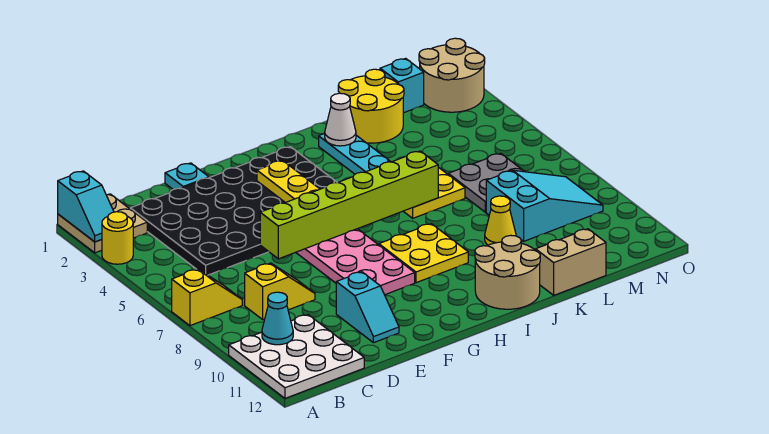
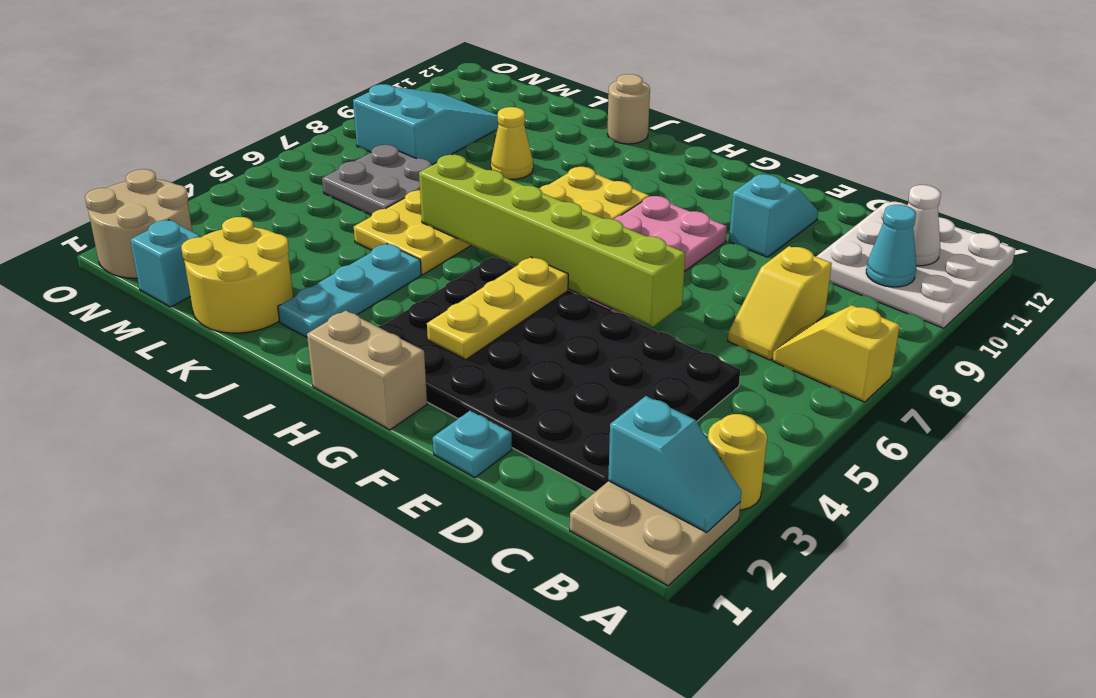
cyan 1x2 slope [58,171,114,242] -> cyan 1x2 slope turned to [608,396,742,532]
yellow 1x2 slope [245,263,315,319] -> yellow 1x2 slope turned to [728,246,832,360]
tan 2x2 round brick [475,235,540,309] -> tan 1x1 round brick [607,74,650,144]
white 1x1 cone [325,93,356,146] -> white 1x1 cone moved to [907,185,941,266]
tan 1x2 brick [536,229,606,295] -> tan 1x2 brick moved to [307,310,427,430]
cyan 2x3 slope [486,170,603,241] -> cyan 2x3 slope turned to [353,84,499,165]

